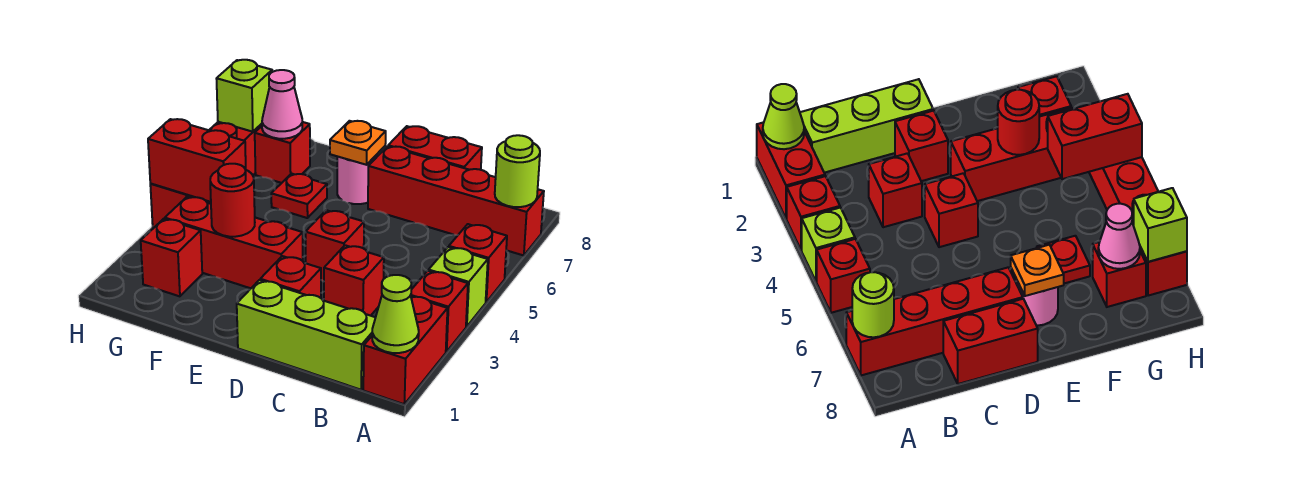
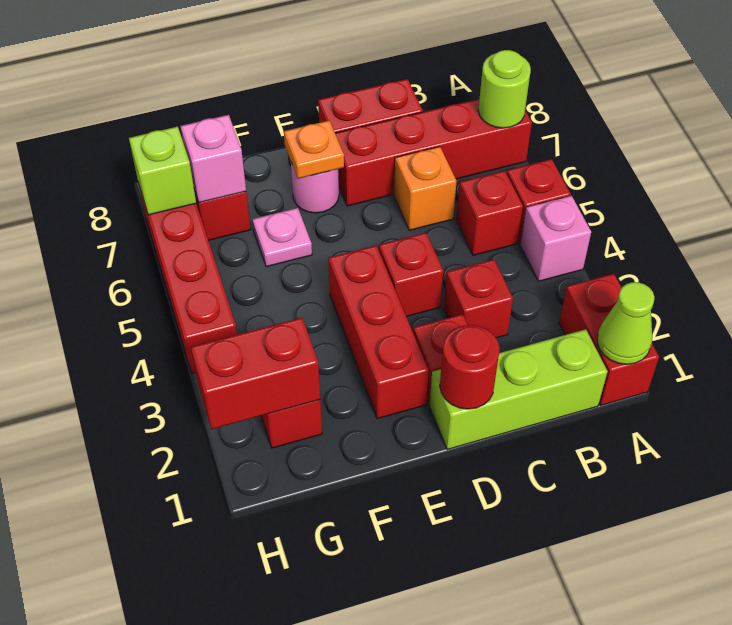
red 1x1 brick [411,271,468,352] -> red 1x1 brick moved to [456,171,523,255]
lime 1x1 brick [429,247,488,327] -> pink 1x1 brick [520,196,591,281]
none -> orange 1x1 brick [394,147,457,230]
red 1x3 brick [165,197,303,288] -> red 1x3 brick turned to [328,246,429,419]
red 1x1 round brick [210,164,255,237] -> red 1x1 round brick moved to [440,325,500,409]
red 1x1 plate [271,174,327,218] -> pink 1x1 plate [252,208,312,267]
red 1x2 brick [148,119,246,202] -> red 1x2 brick moved to [191,318,320,429]
pink 1x1 cone [262,70,302,139] -> pink 1x1 brick [180,115,246,203]

